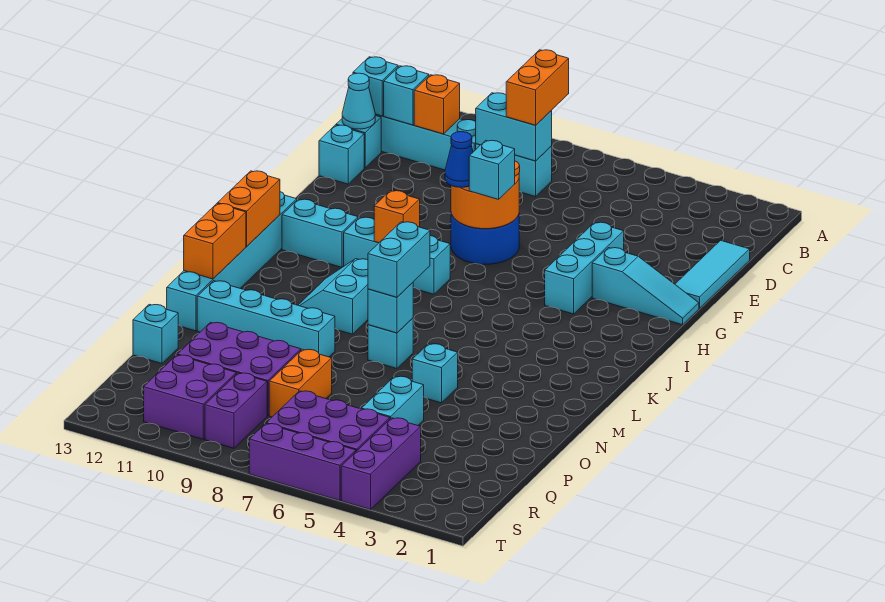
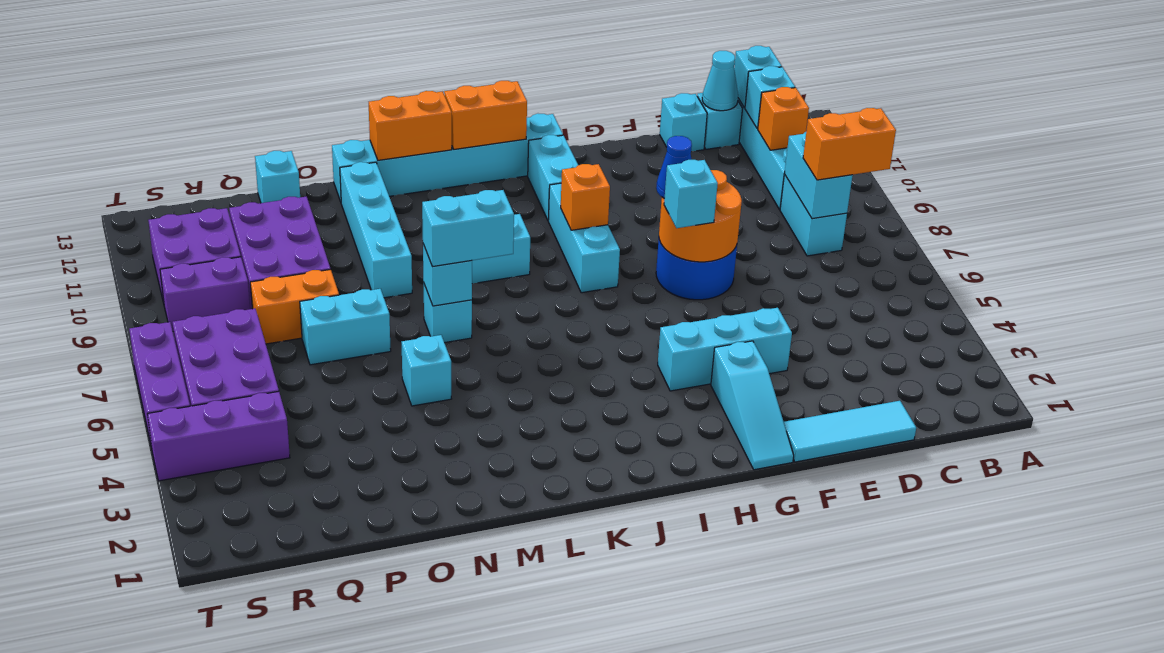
cyan 1x2 brick [362,376,424,425] -> cyan 1x2 brick moved to [300,289,391,365]

